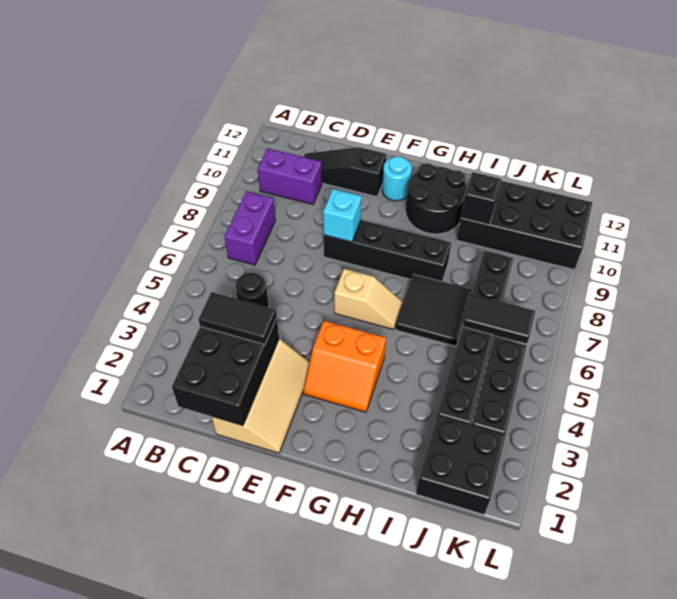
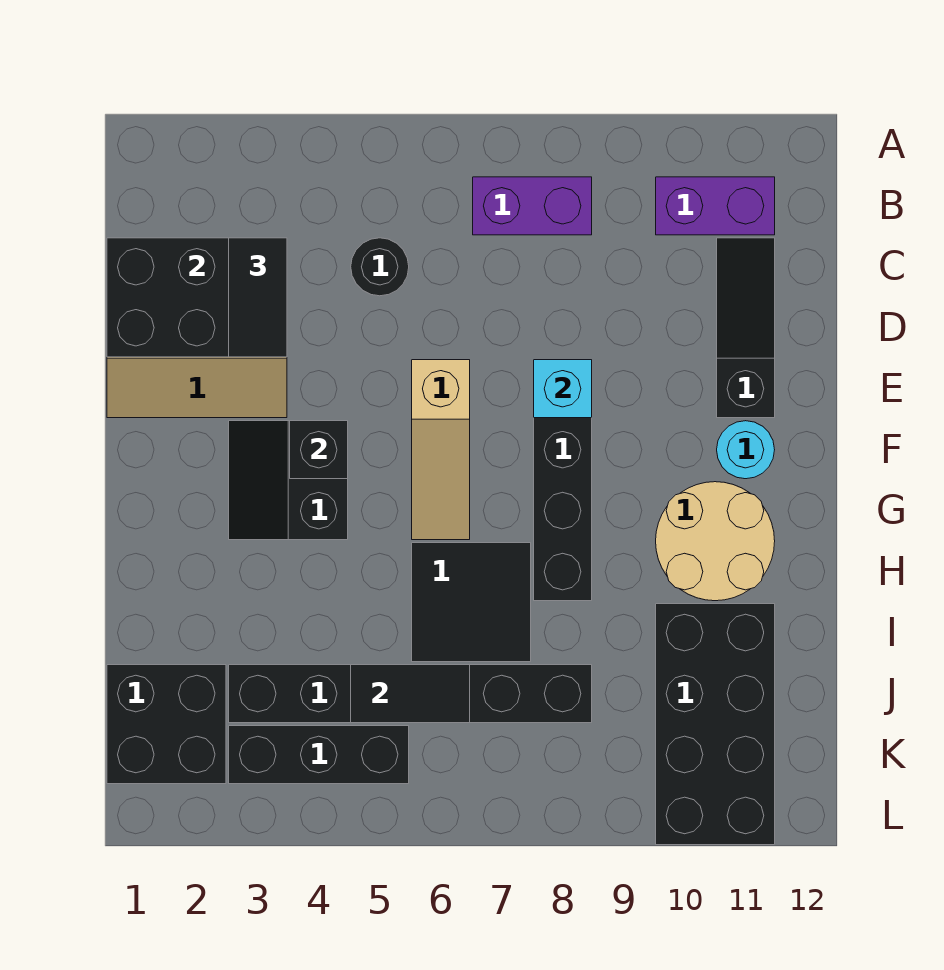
purple 1x2 brick [258,148,322,204] -> purple 1x2 brick turned to [656,177,775,235]
orange 2x2 slope [303,321,386,412] -> black 2x2 slope [229,421,348,540]
tan 1x2 slope [334,269,402,330] -> tan 1x3 slope [412,360,470,540]
black 2x2 round brick [406,163,467,234] -> tan 2x2 round brick [656,482,775,601]
black 1x1 brick [461,172,501,225] -> black 1x1 brick moved to [290,421,348,479]
black 1x2 tile [462,294,535,344] -> black 1x2 tile turned to [351,665,470,723]

